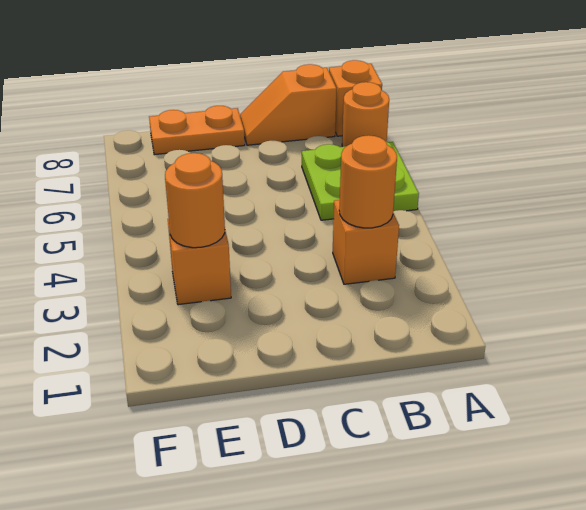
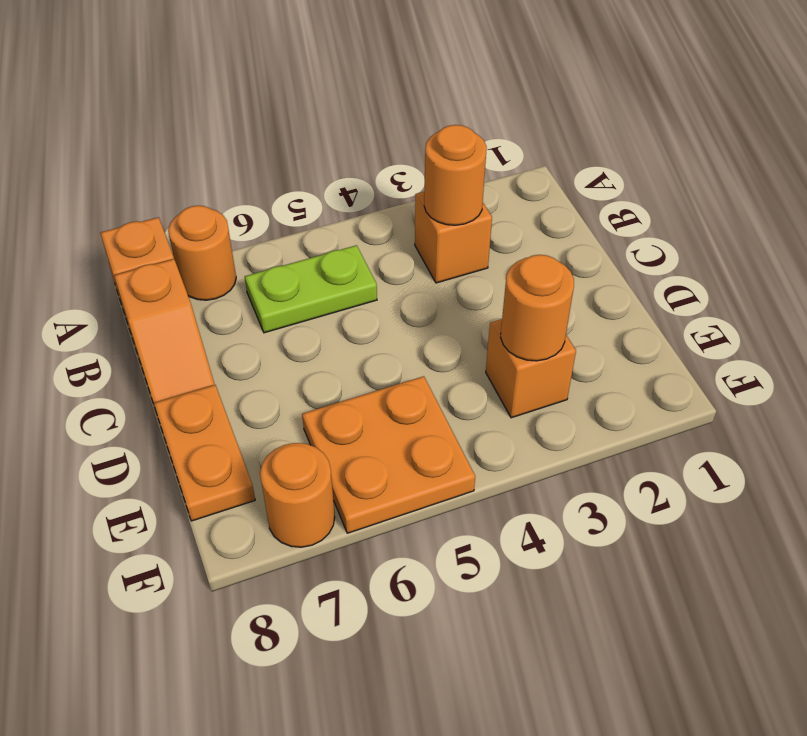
lime 2x2 plate [302,142,419,220] -> lime 1x2 plate [245,245,377,333]
none -> orange 2x2 plate [302,376,475,533]
none -> orange 1x1 round brick [260,443,335,547]

